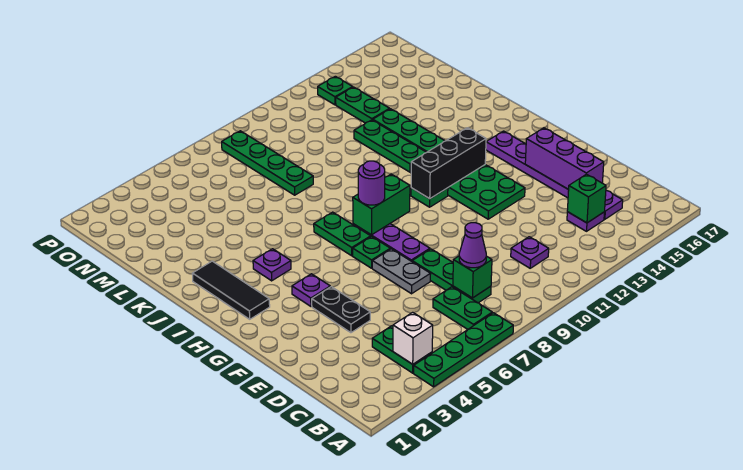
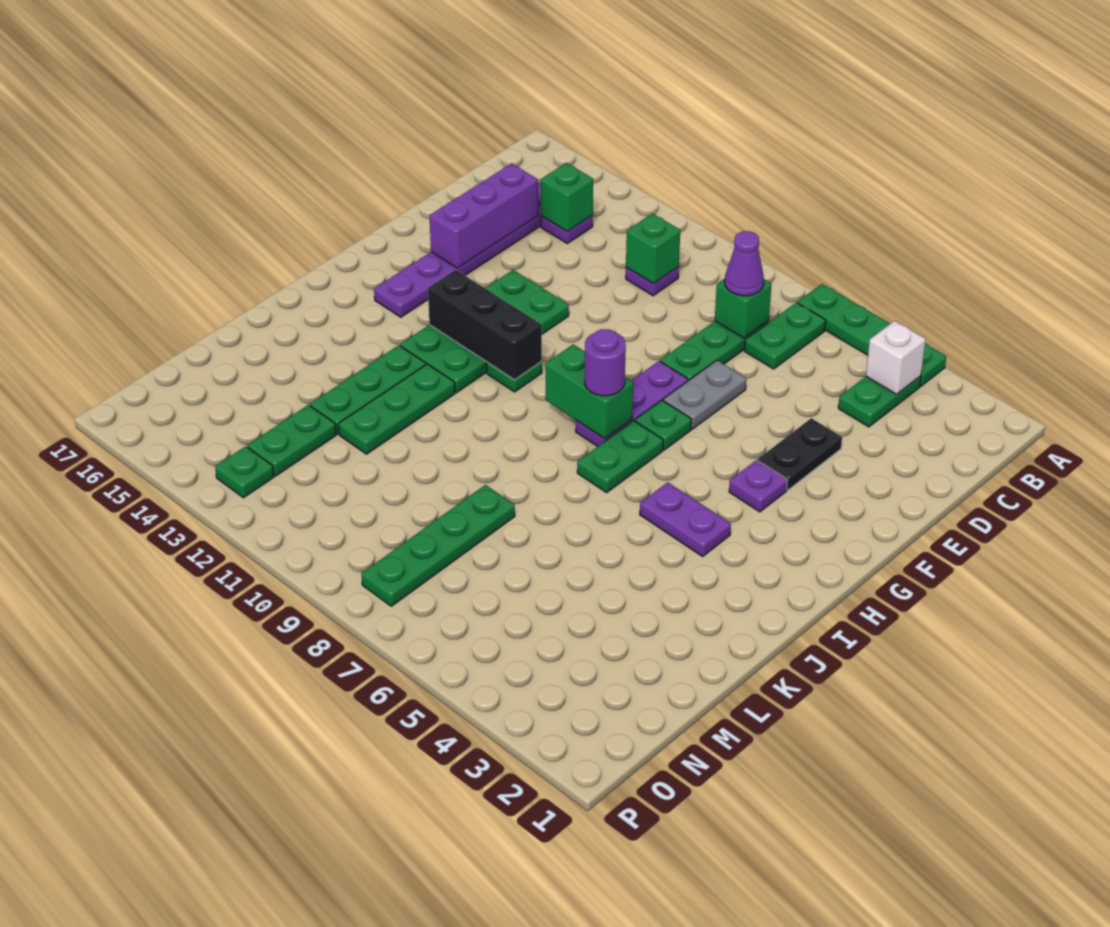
none -> green 1x1 brick [626,213,680,284]
black 1x3 tile [192,261,270,319] -> none
purple 1x1 plate [253,249,291,281] -> purple 1x2 plate [640,482,731,556]

